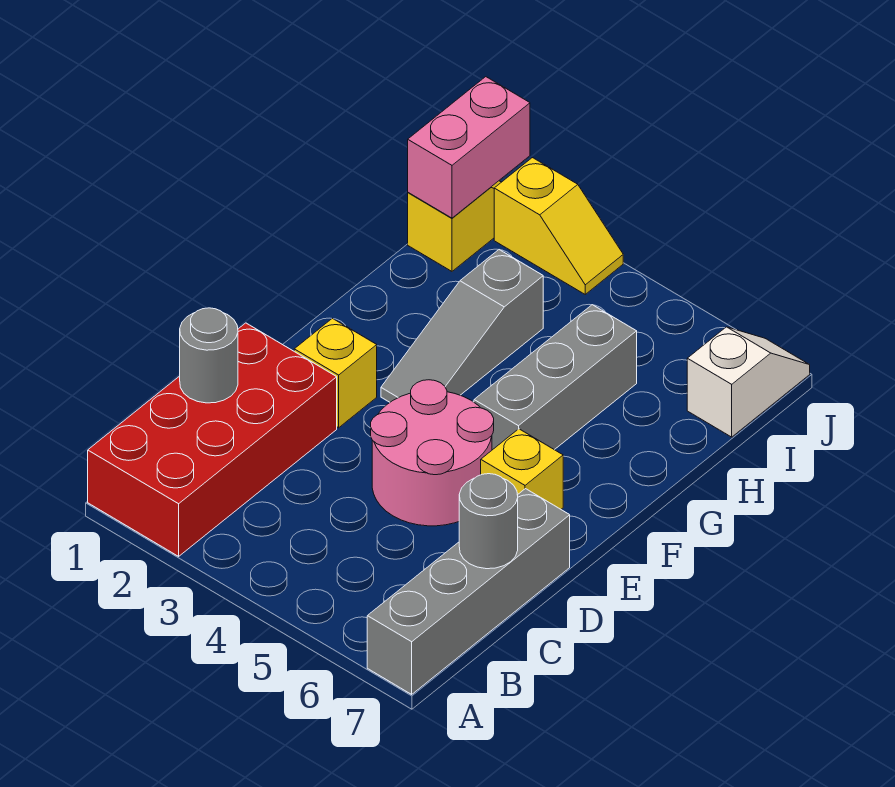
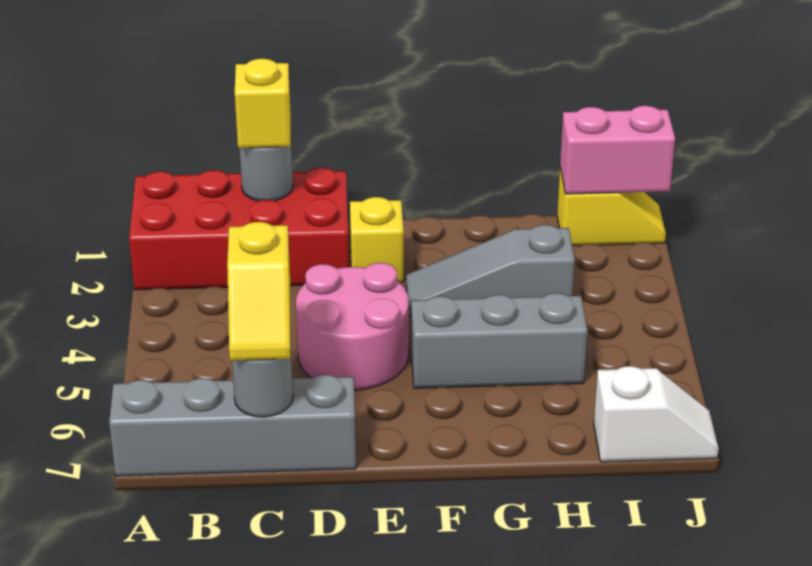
yellow 1x1 brick [481,429,563,509] -> yellow 1x1 brick moved to [235,59,291,148]
yellow 1x2 slope [494,158,623,294] -> yellow 1x2 slope moved to [227,222,290,361]

